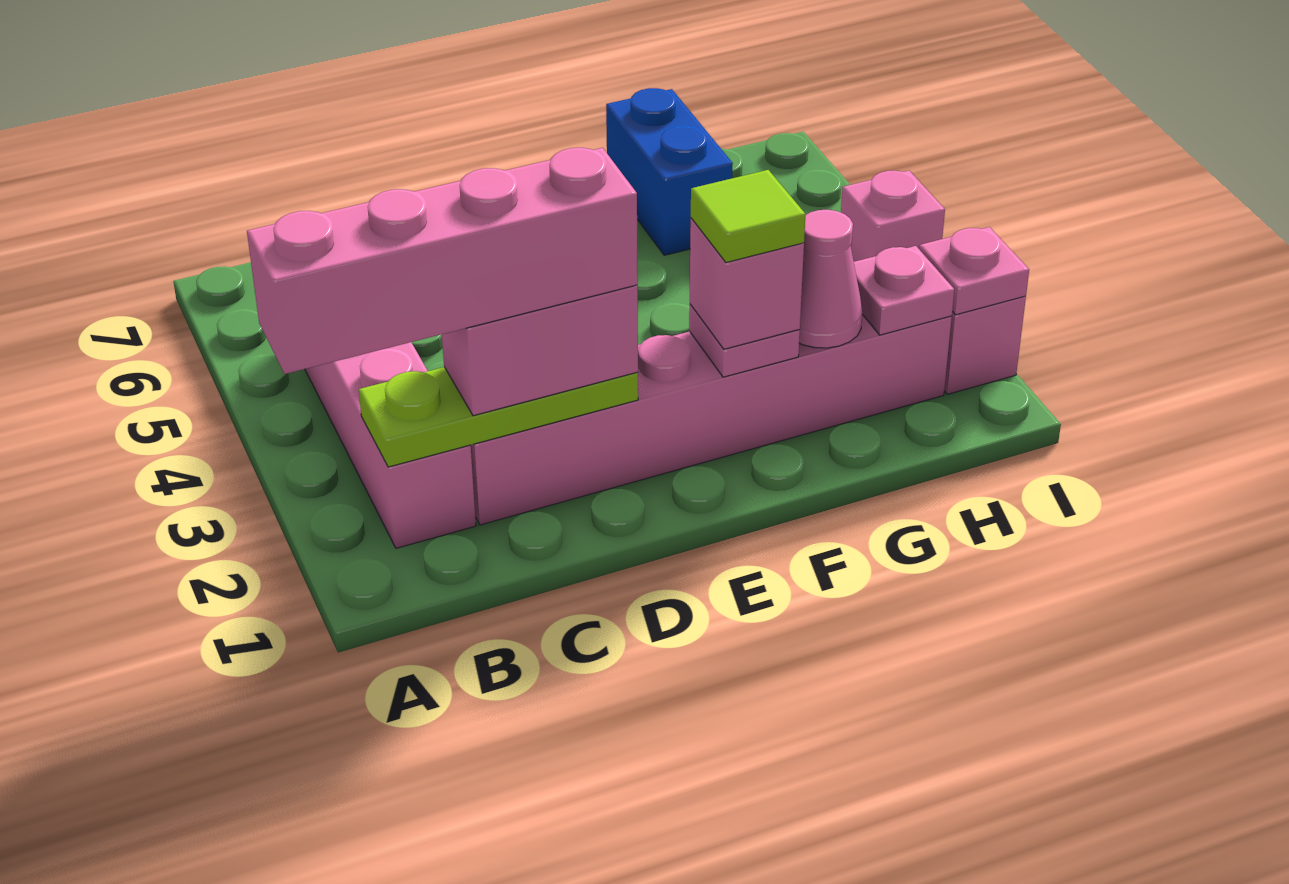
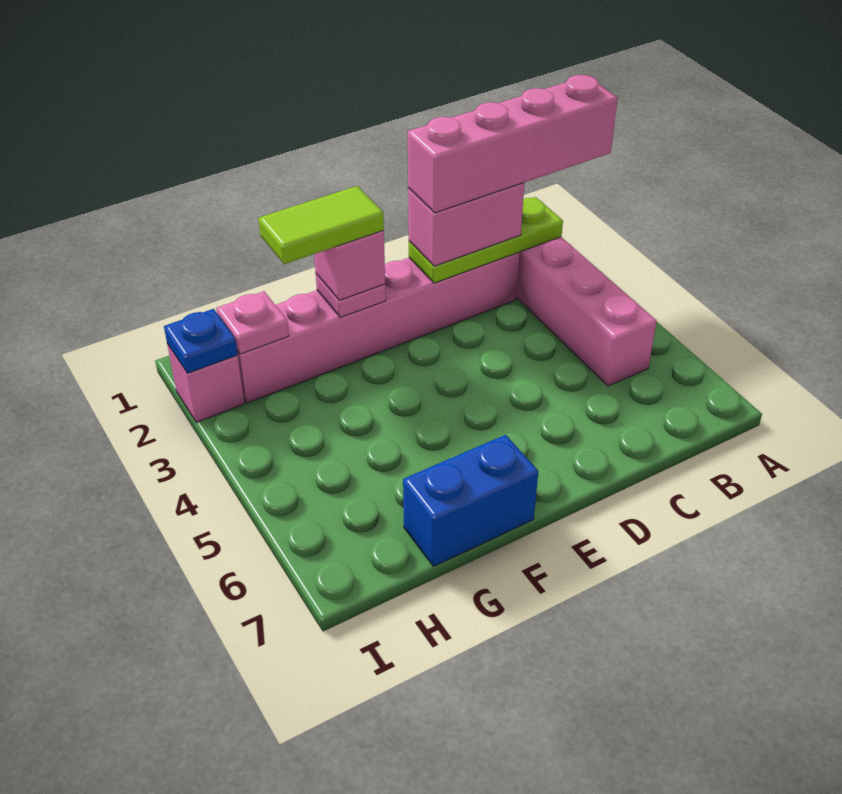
lime 1x1 tile [691,170,806,262] -> lime 1x2 tile [259,186,384,264]
pink 1x1 cone [799,210,862,348] -> none
blue 1x2 brick [606,88,733,255] -> blue 1x2 brick turned to [403,435,538,566]
pink 1x1 plate [919,227,1029,315] -> blue 1x1 plate [164,309,238,373]
pink 1x1 brick [841,171,945,262] -> none

